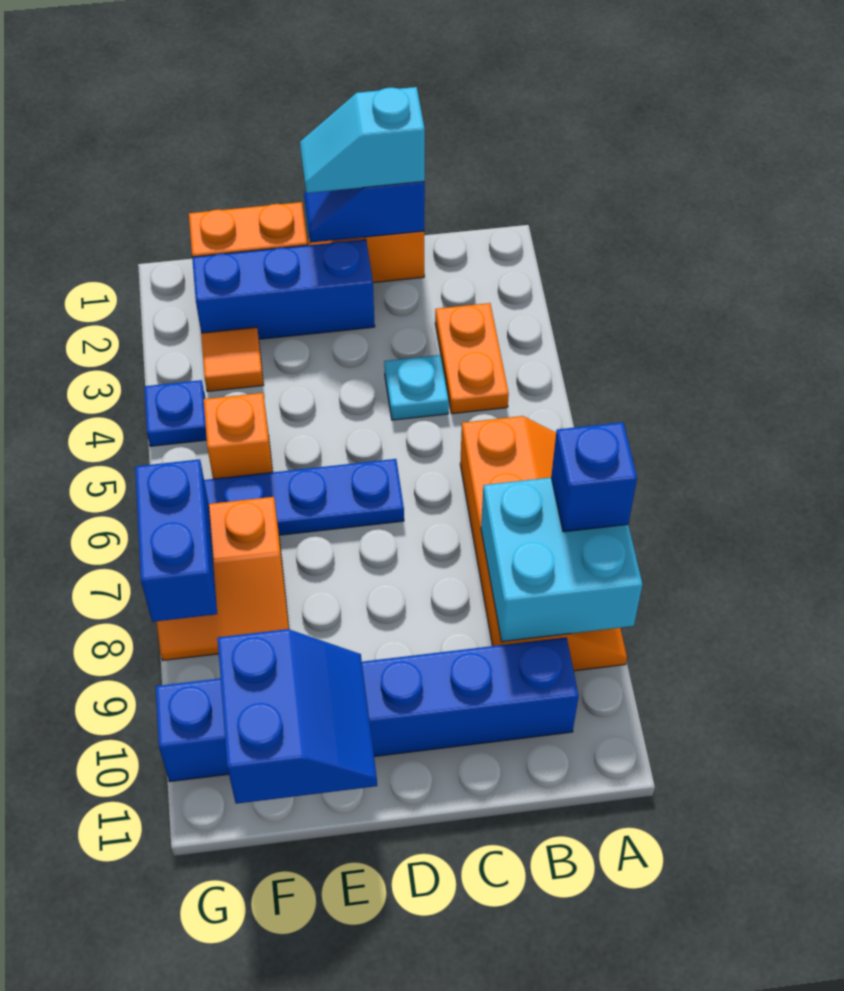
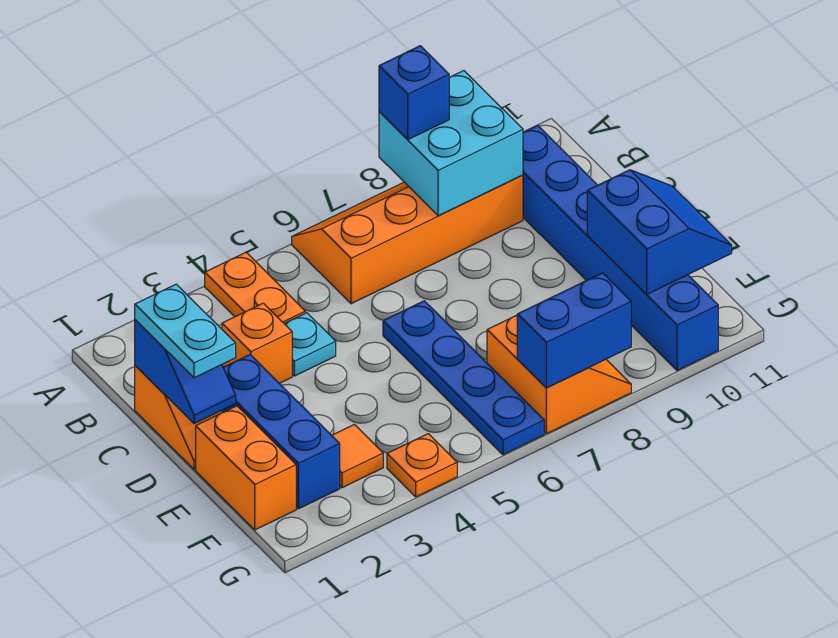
orange 1x2 plate [435,303,509,414] -> orange 1x2 plate turned to [205,252,305,323]
cyan 1x2 slope [300,87,425,193] -> cyan 1x2 plate [135,284,236,378]
blue 2x2 slope [217,629,377,804] -> blue 2x2 slope turned to [587,170,732,294]
orange 1x1 brick [204,393,273,479] -> orange 1x1 brick moved to [222,303,292,383]
blue 1x1 plate [144,380,207,446] -> orange 1x1 plate [387,434,457,497]

